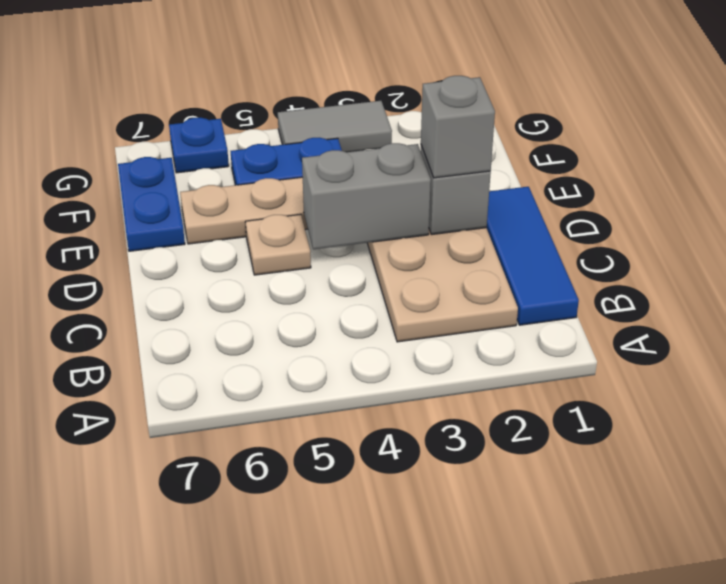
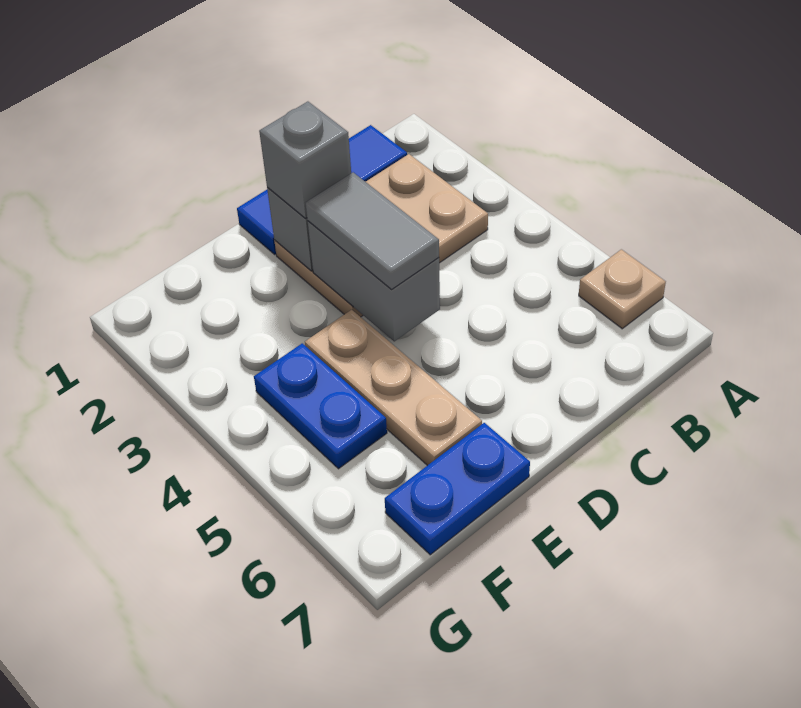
tan 1x1 plate [245,214,311,275] -> tan 1x1 plate moved to [579,249,666,329]
grey 1x2 tile [278,101,392,152] -> grey 1x2 tile moved to [306,172,439,289]
blue 1x1 plate [169,118,229,173] -> none

